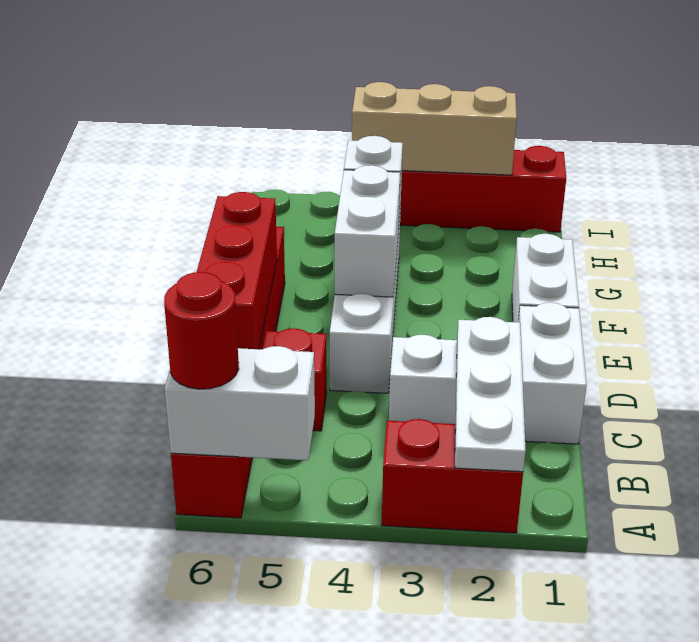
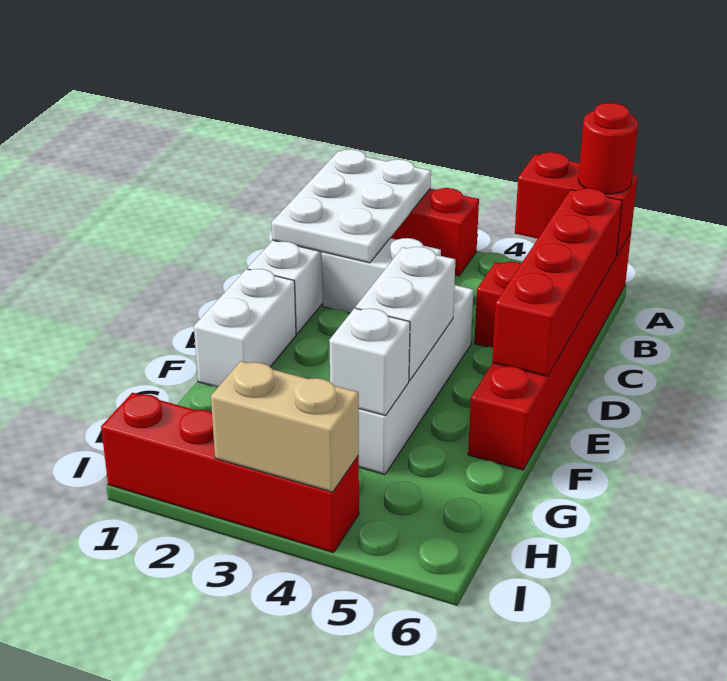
white 1x3 plate [455,317,526,472] -> white 2x3 plate [272,149,431,263]
white 1x2 brick [165,346,315,460] -> red 1x2 brick [515,152,638,256]
red 1x3 brick [197,192,277,349] -> red 1x4 brick [492,188,622,376]
tan 1x3 brick [352,82,517,175] -> tan 1x2 brick [211,361,359,492]

